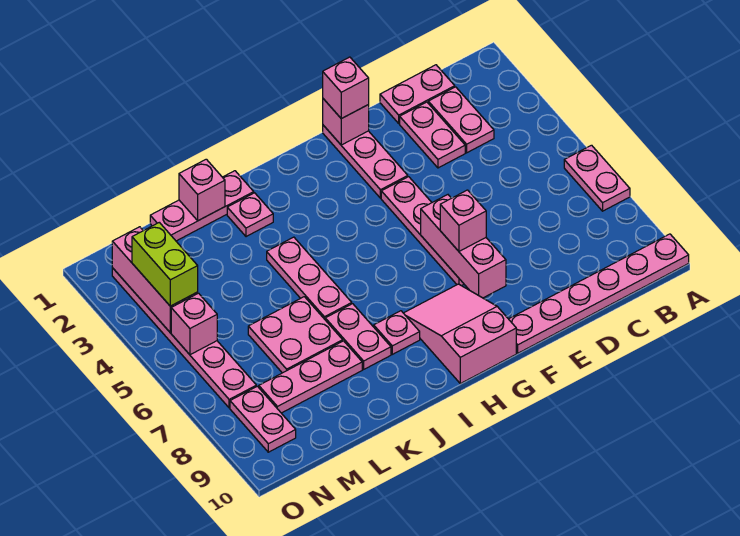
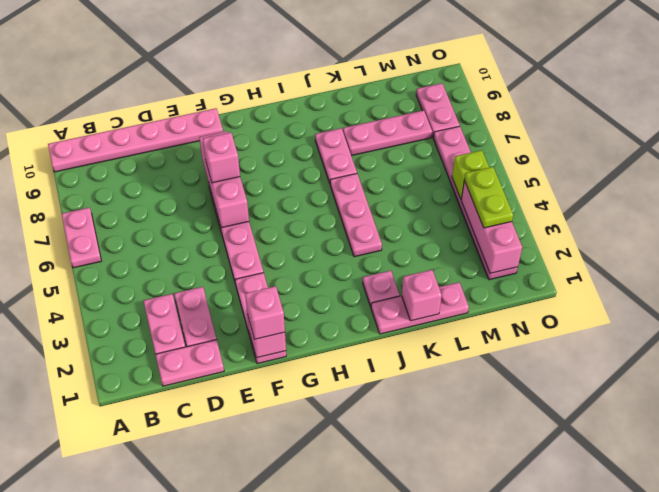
pink 2x3 slope [404,284,516,384] -> none
pink 1x1 plate [374,311,420,354] -> none
pink 2x2 plate [248,297,343,373] -> none
lime 1x2 brick [132,222,198,306] -> lime 1x2 plate [464,167,513,228]
pink 1x1 brick [171,293,217,355] -> lime 1x1 brick [452,150,489,199]

